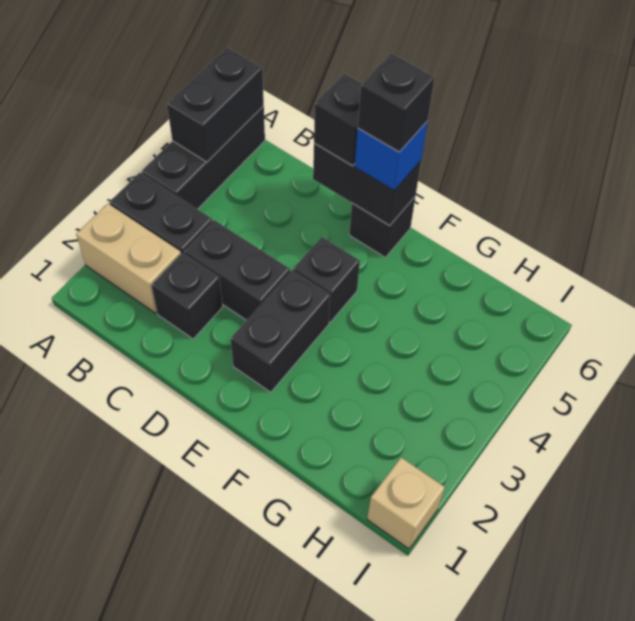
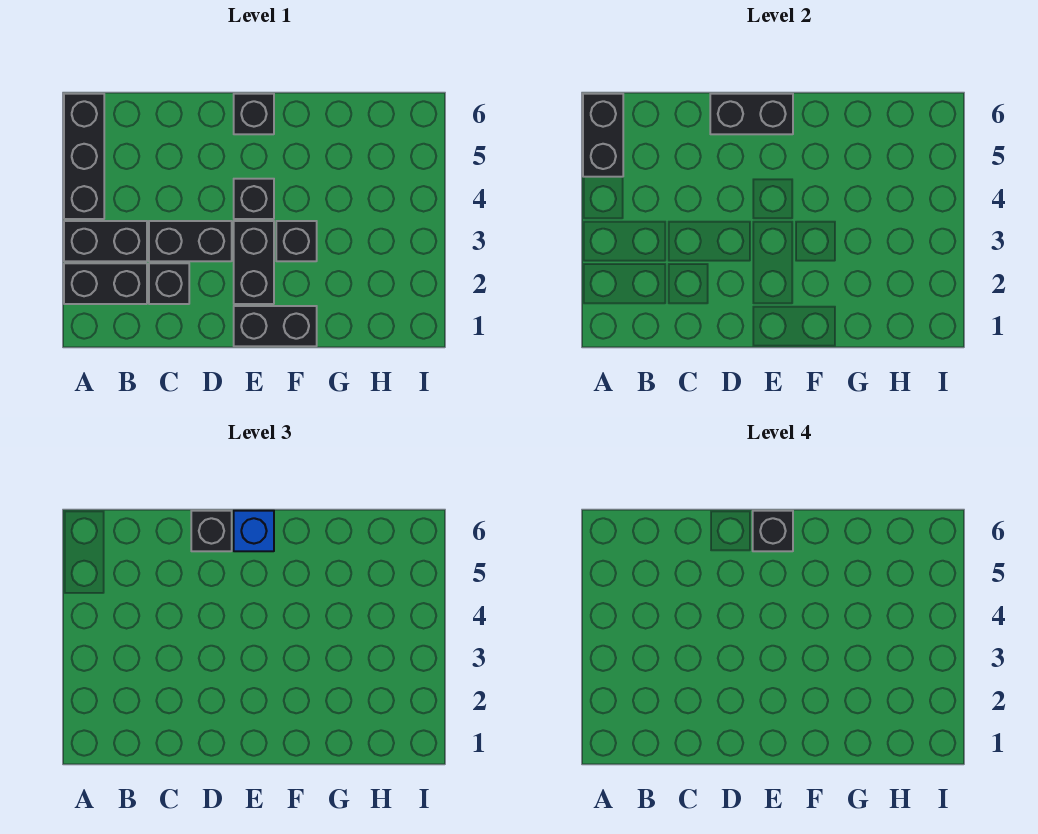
tan 1x2 brick [76,204,181,313] -> black 1x2 brick [64,263,147,304]
none -> black 1x2 brick [234,306,317,346]
none -> black 1x1 brick [276,221,317,261]
tan 1x1 brick [367,457,445,549] -> none

